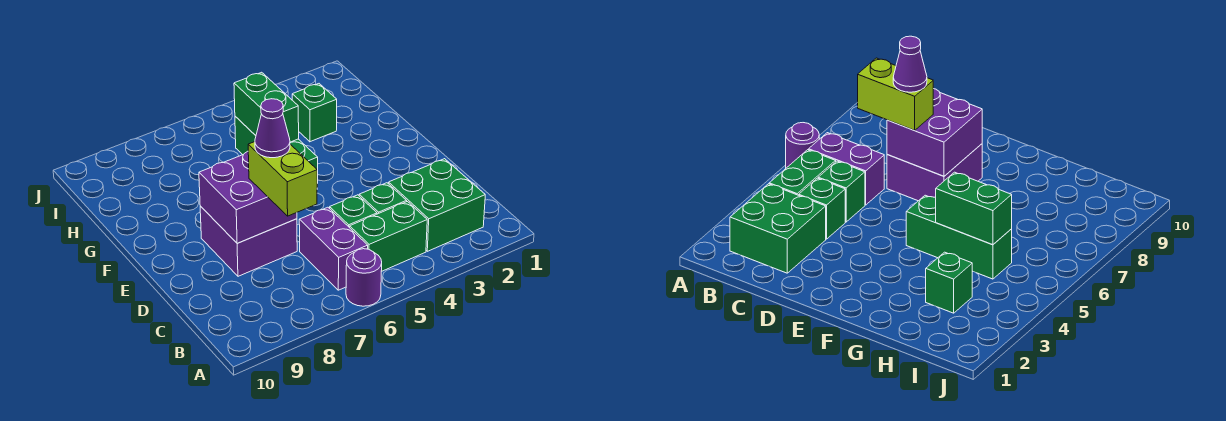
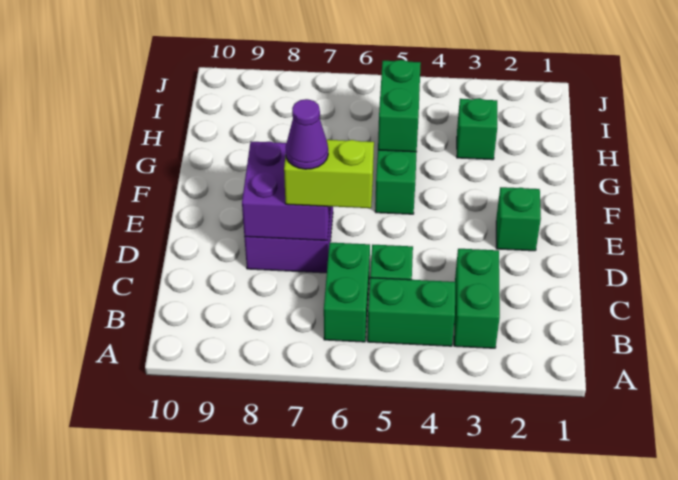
purple 1x1 round brick [346,249,382,306] -> none
green 2x2 brick [388,159,485,251] -> green 1x2 brick [454,249,500,348]
purple 1x2 brick [299,207,368,290] -> green 1x2 brick [324,243,370,342]
green 1x1 brick [359,183,407,214] -> green 1x1 brick moved to [496,187,541,251]
lime 1x2 brick [248,142,317,216] -> lime 1x2 brick turned to [284,140,374,208]

